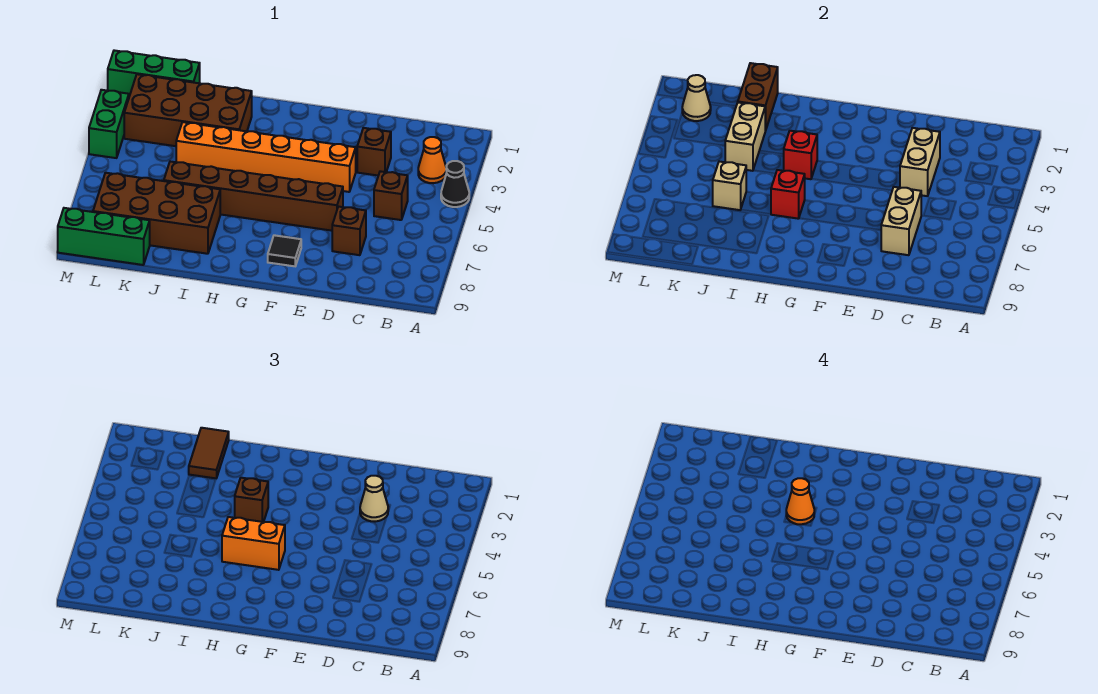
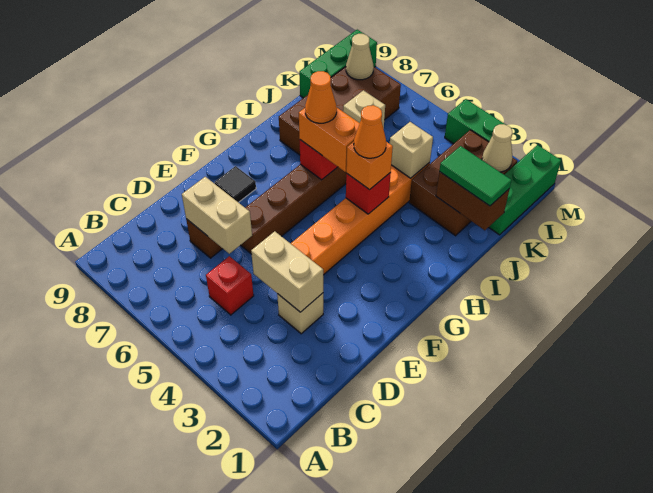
black 1x1 cone [441,161,469,207] -> none
orange 1x1 cone [418,137,446,183] -> orange 1x1 cone moved to [305,71,337,123]
brown 1x1 brick [374,171,408,220] -> red 1x1 brick [206,256,254,315]
brown 1x1 brick [357,128,391,176] -> tan 1x1 brick [277,293,323,334]
tan 1x1 cone [360,476,388,522] -> tan 1x1 cone moved to [346,34,374,80]
orange 1x2 brick [222,517,285,570] -> orange 1x2 brick turned to [299,108,360,172]
brown 1x1 brick [235,478,268,522] -> orange 1x1 brick [346,142,393,190]
brown 2x4 brick [124,74,252,146] -> brown 2x3 brick [409,130,517,236]
brown 1x2 tile [189,428,229,478] -> green 1x2 tile [439,146,512,206]
tan 1x2 brick [725,102,765,171] -> tan 1x1 brick [390,122,433,178]

